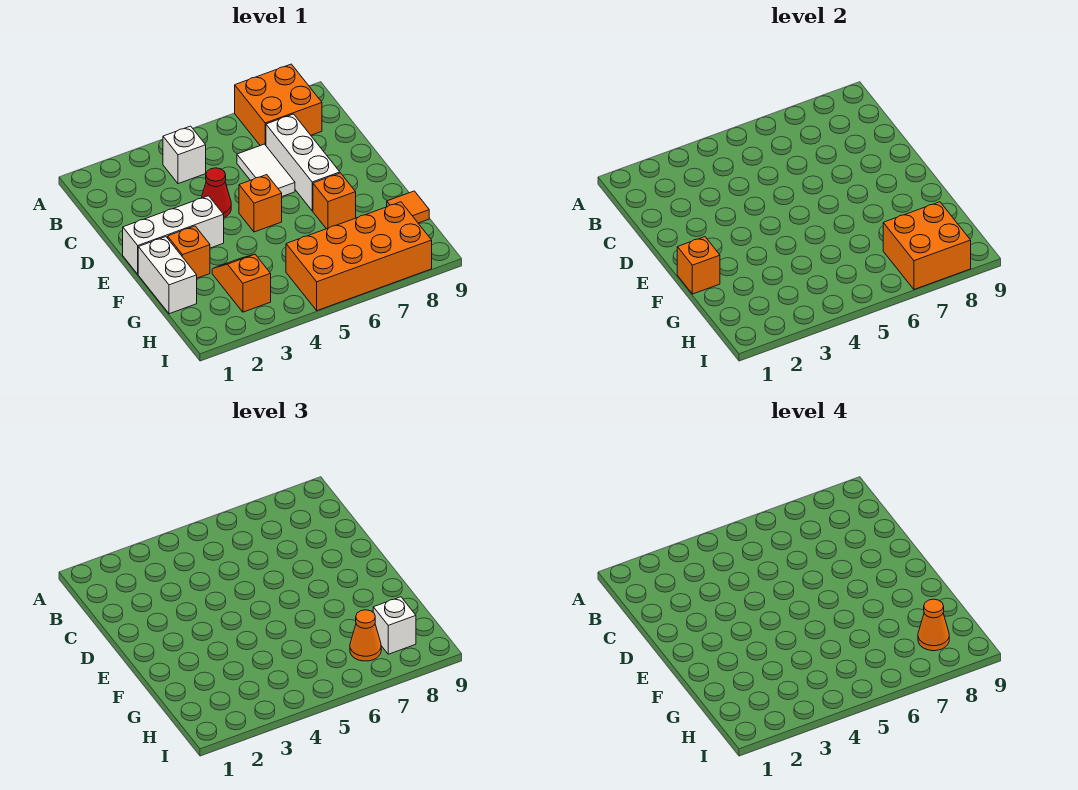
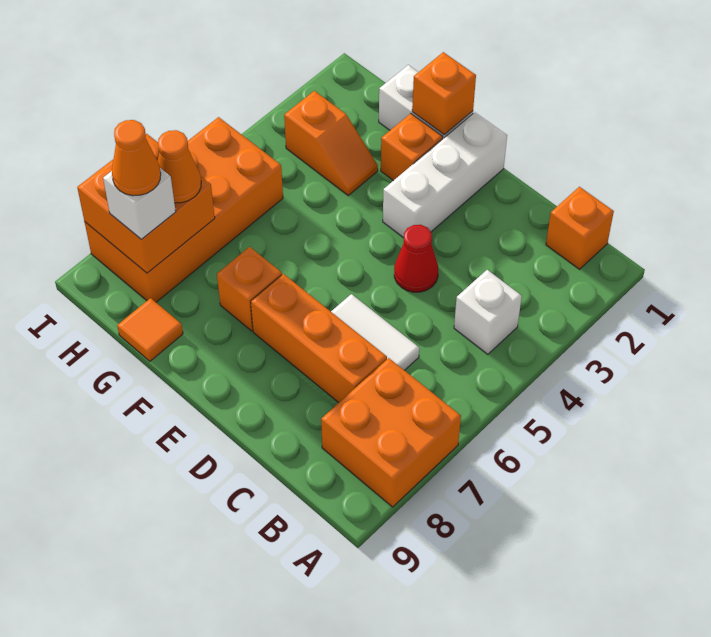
white 1x3 brick [266,114,340,211] -> orange 1x3 brick [251,274,387,403]
orange 1x1 brick [239,175,282,232] -> orange 1x1 brick moved to [546,187,614,269]

